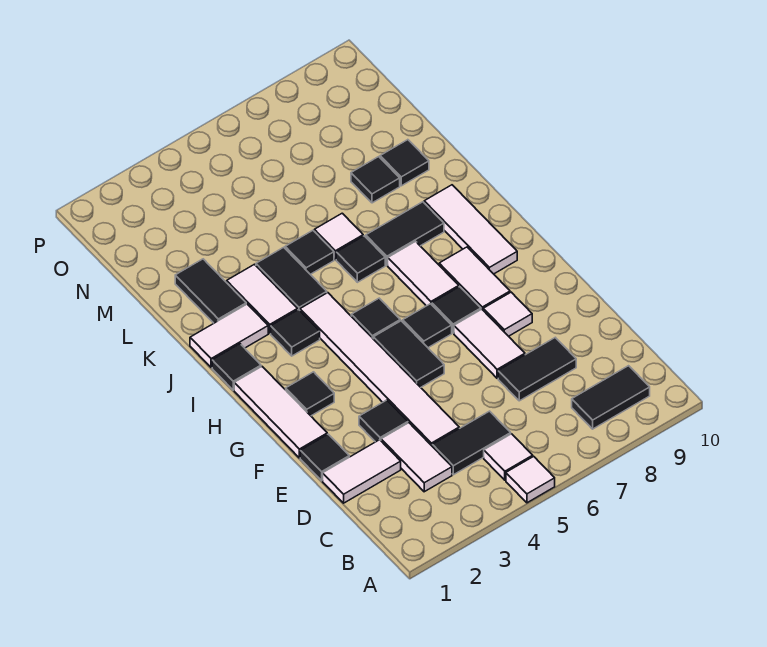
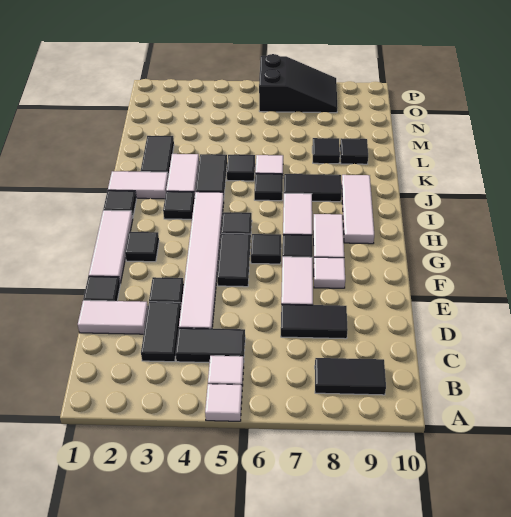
white 1x2 tile [381,423,452,492] -> black 1x2 tile [141,302,181,362]
none -> black 2x3 slope [259,54,338,113]

